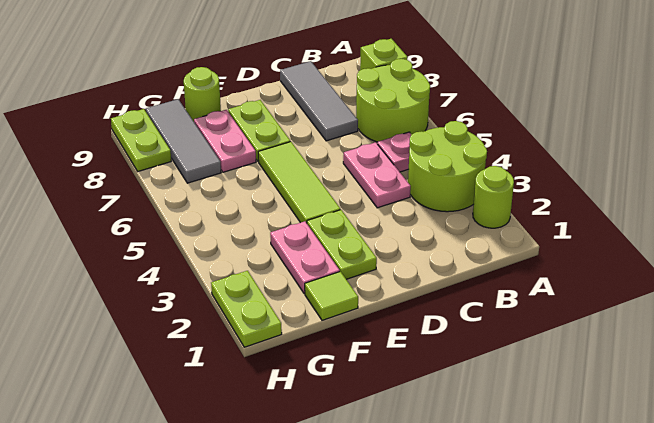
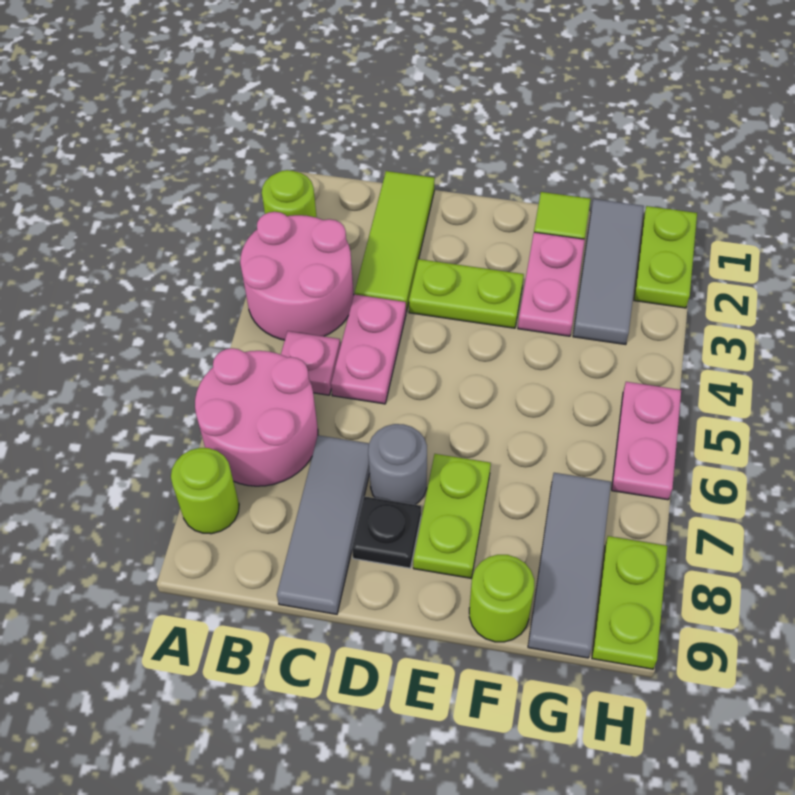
lime 2x2 round brick [408,121,487,212] -> pink 2x2 round brick [240,212,354,340]
lime 2x2 round brick [356,59,430,142] -> pink 2x2 round brick [195,348,318,486]
lime 1x1 brick [360,39,408,70] -> lime 1x1 round brick [171,448,239,534]
none -> grey 1x1 round brick [368,424,427,505]
none -> black 1x1 plate [352,496,421,568]
lime 1x2 plate [307,210,377,279] -> lime 1x2 plate turned to [409,259,524,328]
lime 1x3 tile [258,142,340,223] -> lime 1x3 tile moved to [355,171,435,312]
pink 1x2 plate [194,110,256,172] -> pink 1x2 plate moved to [612,382,681,500]
none -> grey 1x3 tile [573,199,644,345]

